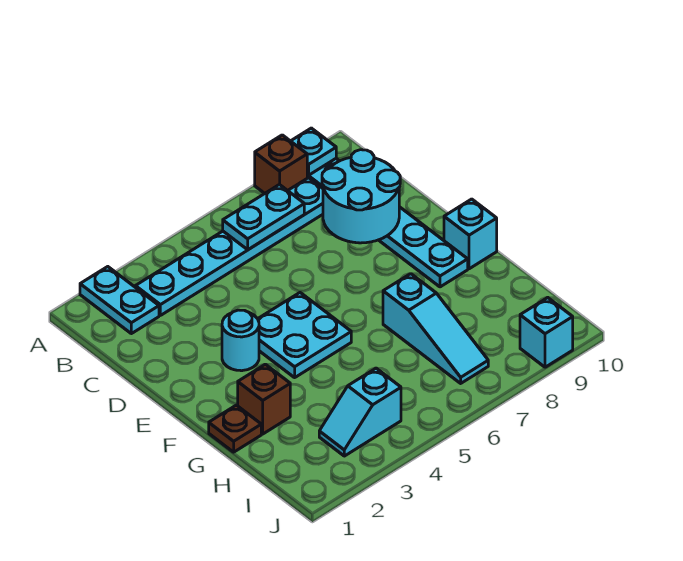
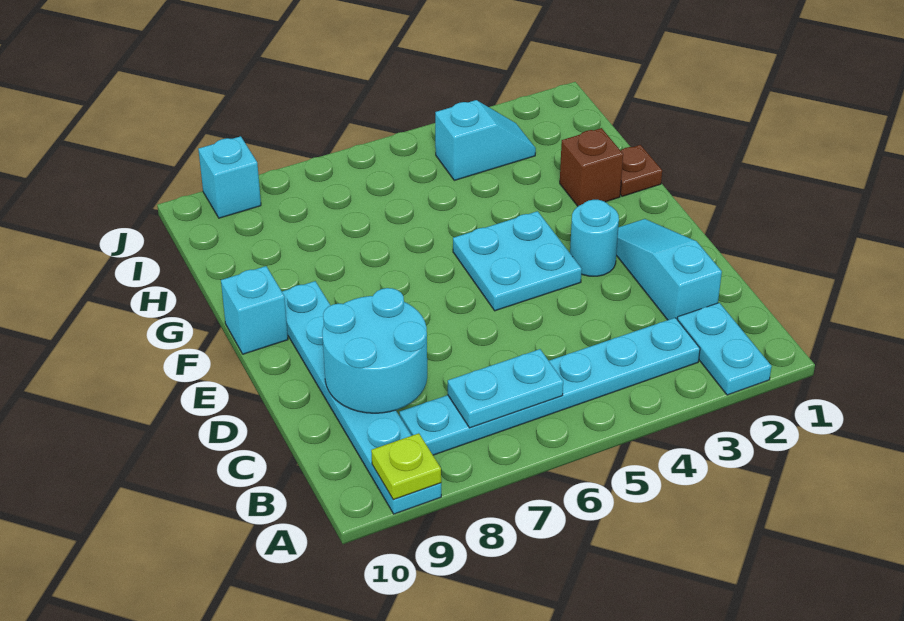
brown 1x1 brick [255,135,307,193] -> none
cyan 1x1 plate [291,128,336,175] -> lime 1x1 plate [371,433,441,500]
cyan 1x3 slope [383,274,488,383] -> cyan 1x3 slope moved to [616,219,722,320]

